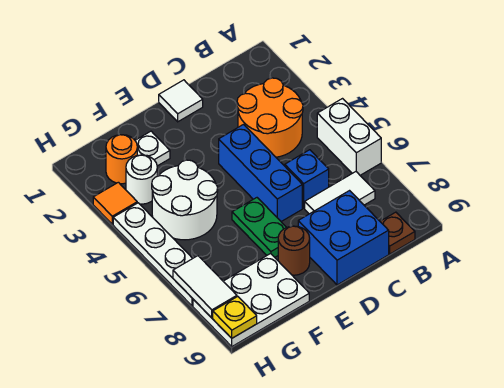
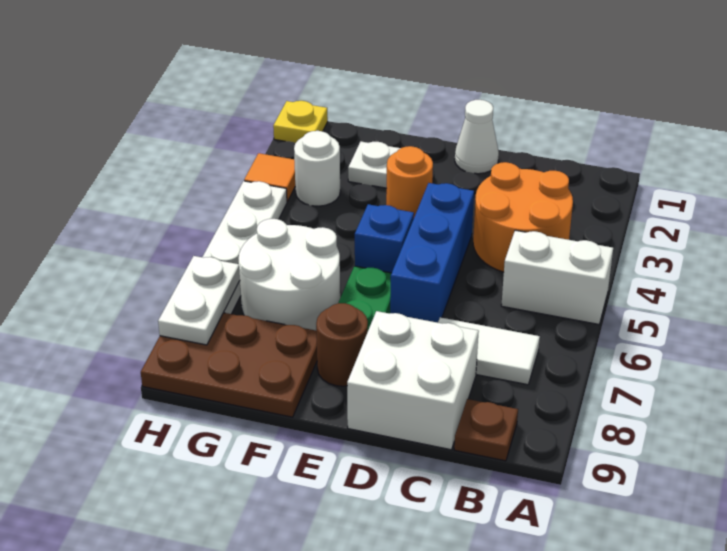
white 1x2 brick [317,99,381,175] -> white 1x2 brick turned to [501,230,613,324]
blue 1x1 brick [285,150,329,208] -> blue 1x1 brick moved to [355,204,414,273]
blue 2x2 brick [298,191,389,285] -> white 2x2 brick [347,311,479,450]
white 1x1 tile [159,80,203,122] -> white 1x1 cone [455,100,499,174]
white 2x2 round brick [152,160,218,240] -> white 2x2 round brick moved to [238,219,340,330]
white 2x3 plate [193,254,309,346] -> brown 2x3 plate [141,313,317,417]
orange 1x1 round brick [106,135,137,184] -> orange 1x1 round brick moved to [386,146,433,217]
white 1x2 tile [173,256,237,318] -> white 1x2 plate [158,256,240,345]
yellow 1x1 plate [213,296,257,338] -> yellow 1x1 plate moved to [273,101,328,143]

